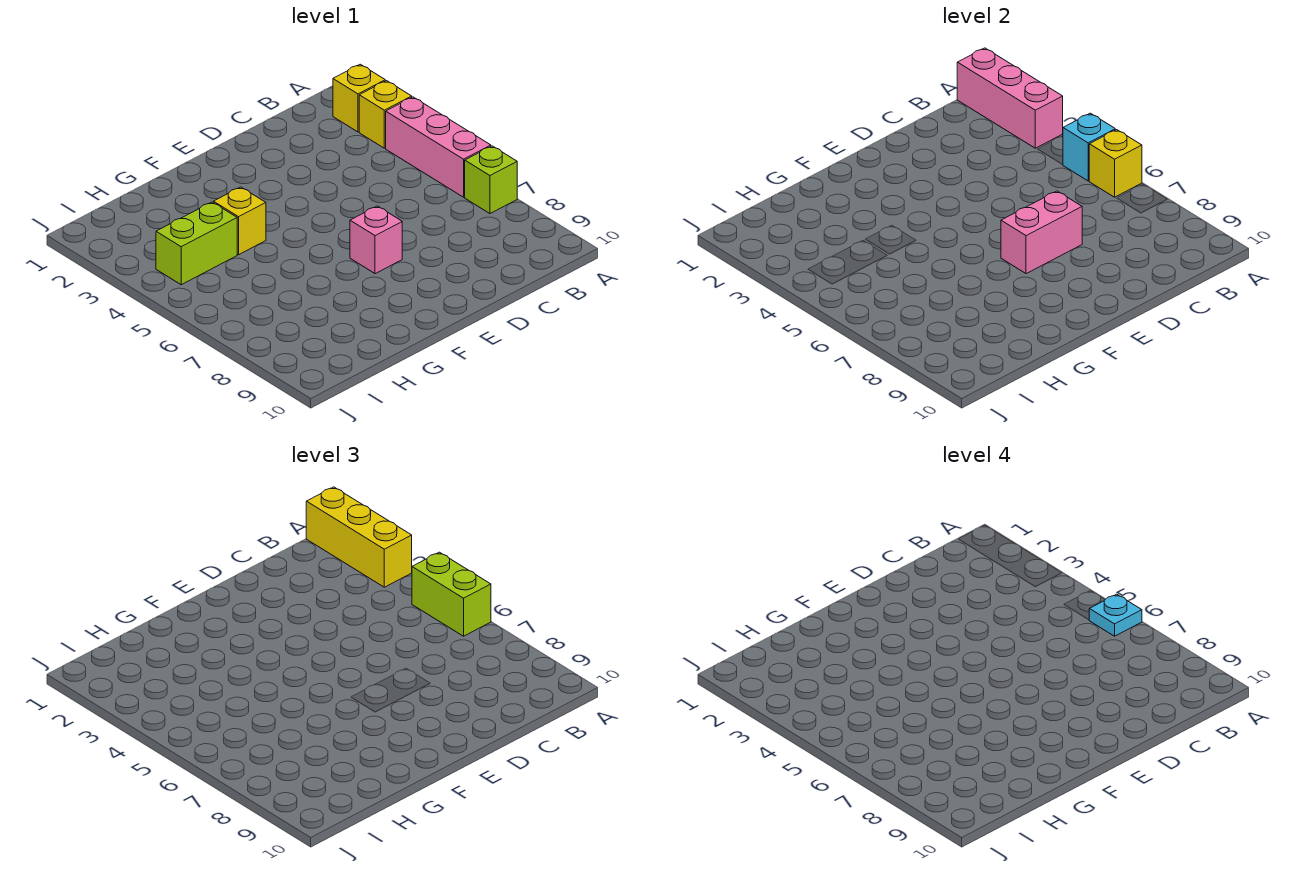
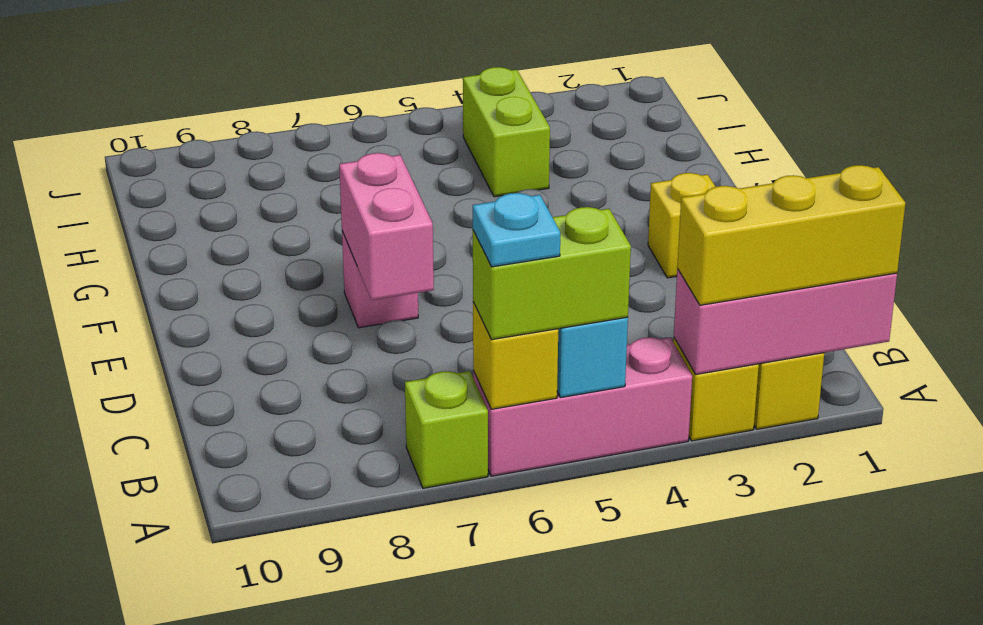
yellow 1x1 brick [213,187,266,255] -> yellow 1x1 brick moved to [648,173,716,278]

